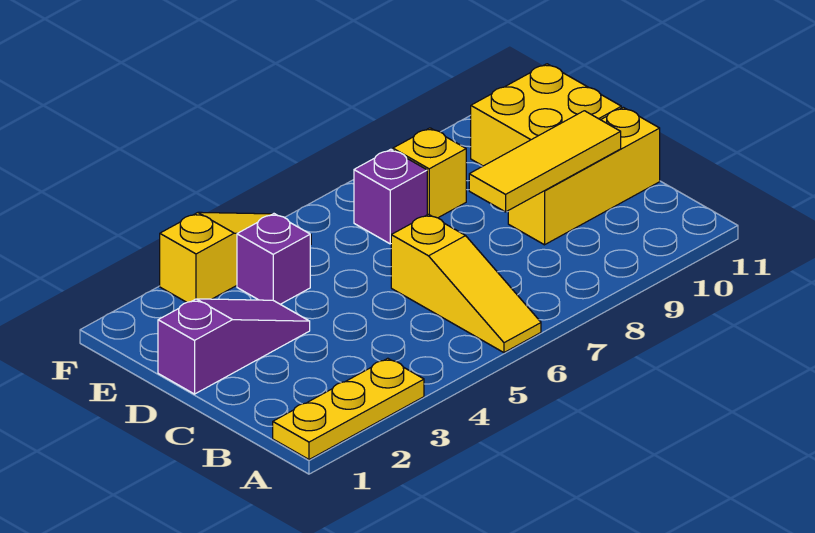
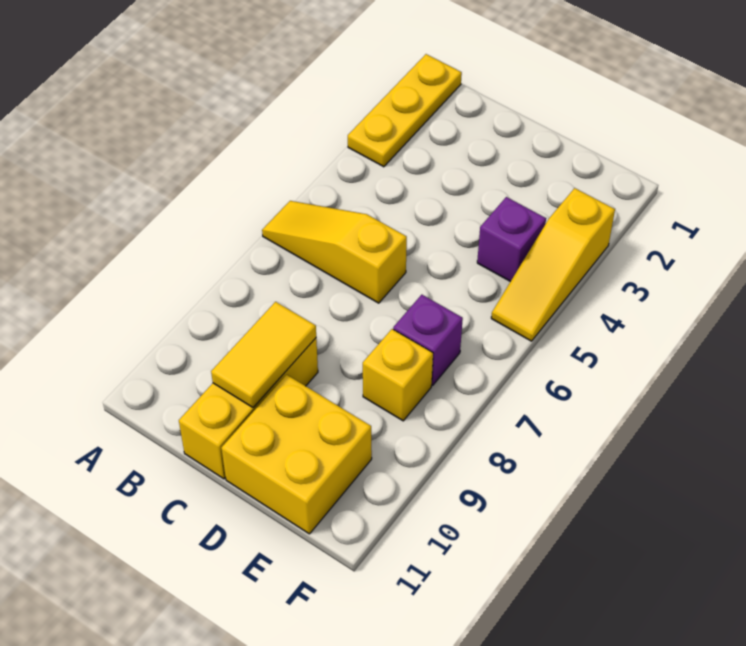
yellow 1x3 tile [469,111,621,212] -> yellow 1x2 tile [211,302,316,407]
purple 1x3 slope [158,299,310,394] -> none

